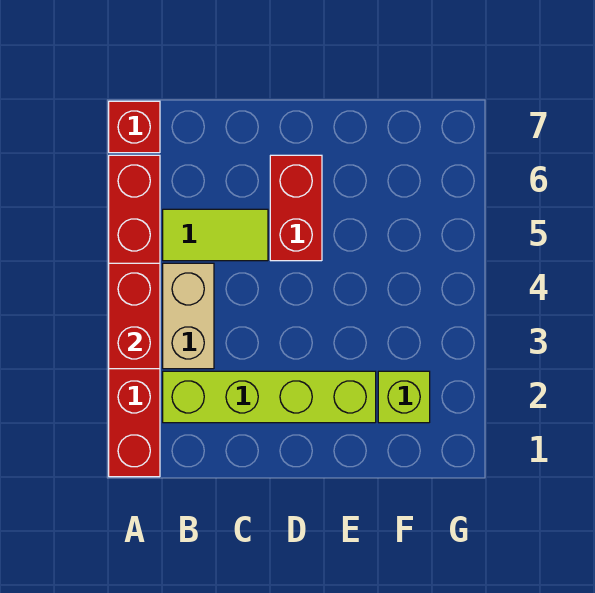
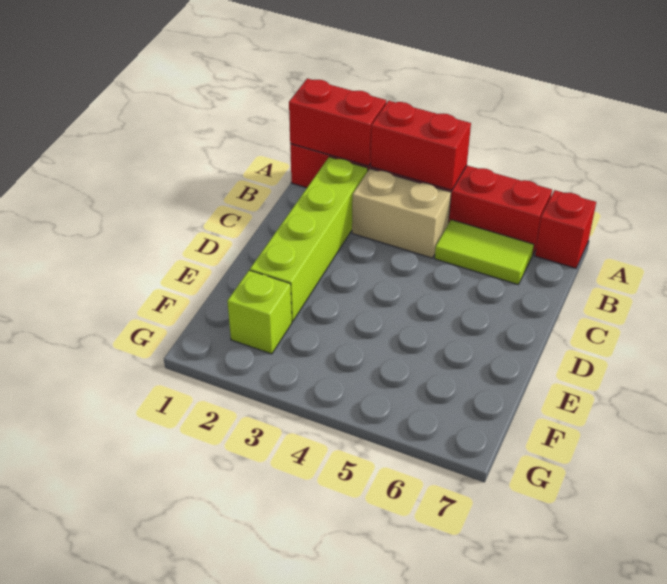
lime 1x2 tile [163,209,268,261] -> lime 1x2 tile turned to [435,220,534,284]
red 1x2 brick [270,155,322,261] -> red 1x2 brick moved to [289,79,386,166]

